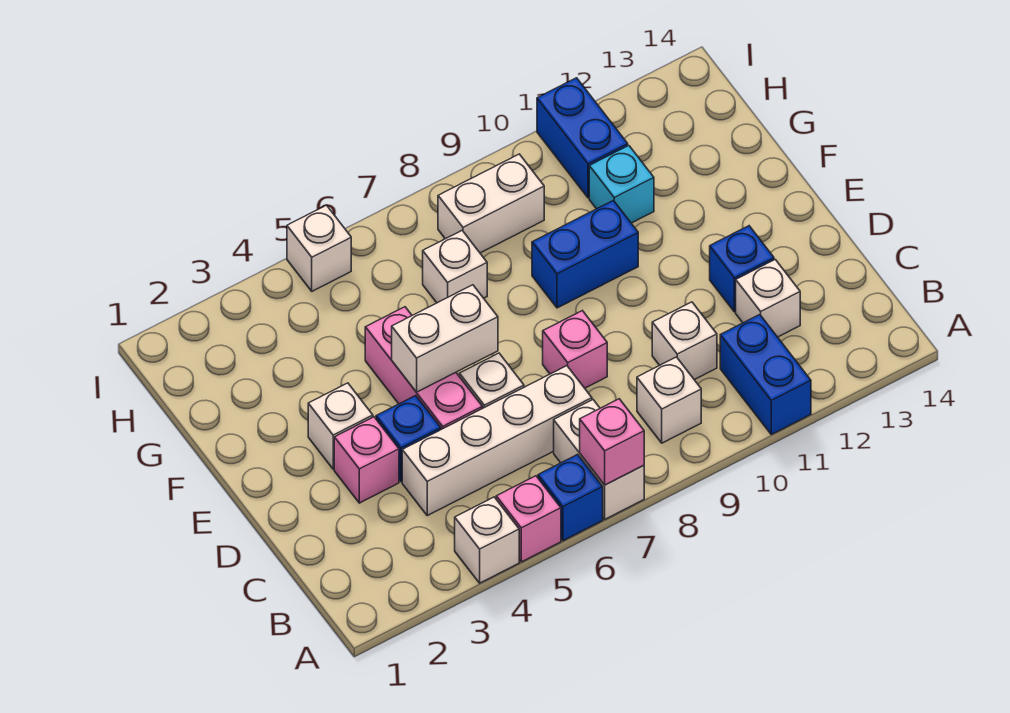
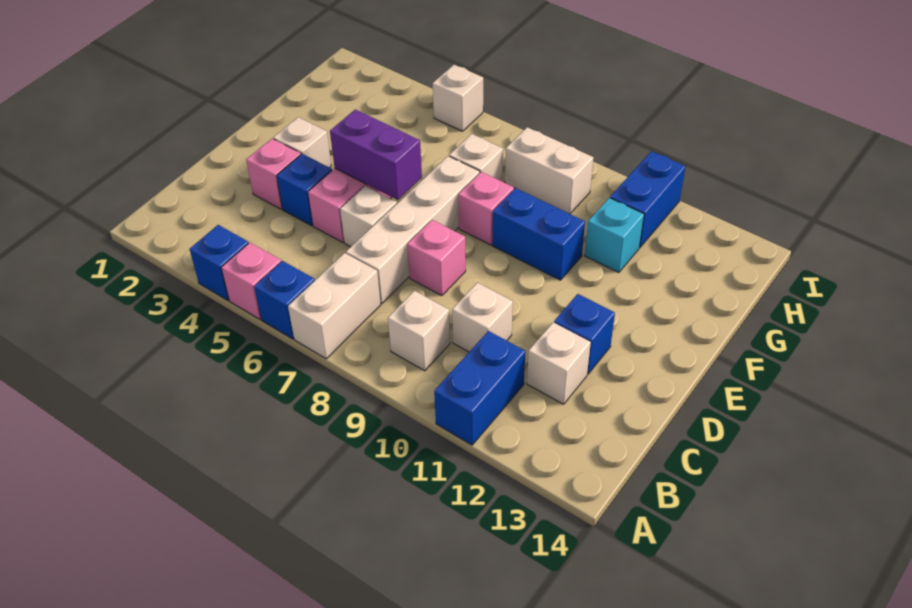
white 1x1 brick [455,497,519,583] -> blue 1x1 brick [189,225,249,301]
pink 1x1 brick [580,399,644,485] -> pink 1x1 brick moved to [458,172,514,245]
white 1x4 brick [402,366,592,516] -> white 1x4 brick turned to [346,156,480,304]
white 1x2 brick [392,285,498,392] -> purple 1x2 brick [330,109,422,200]

